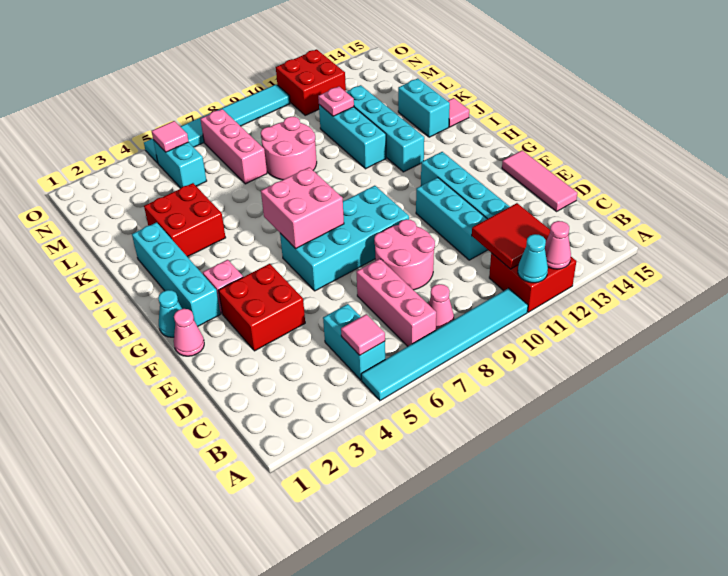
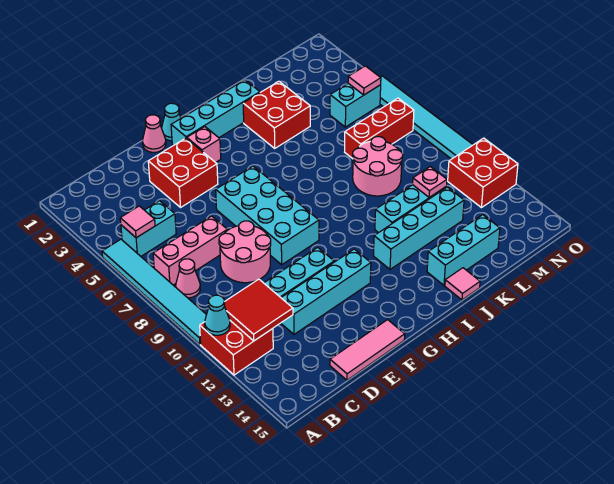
pink 1x1 cone [545,221,571,269] -> none
pink 2x2 brick [261,167,344,249] -> none
cyan 1x2 brick [398,78,450,137] -> cyan 1x3 brick [427,215,500,285]
pink 1x3 brick [201,109,267,184] -> red 1x3 brick [345,98,414,159]

